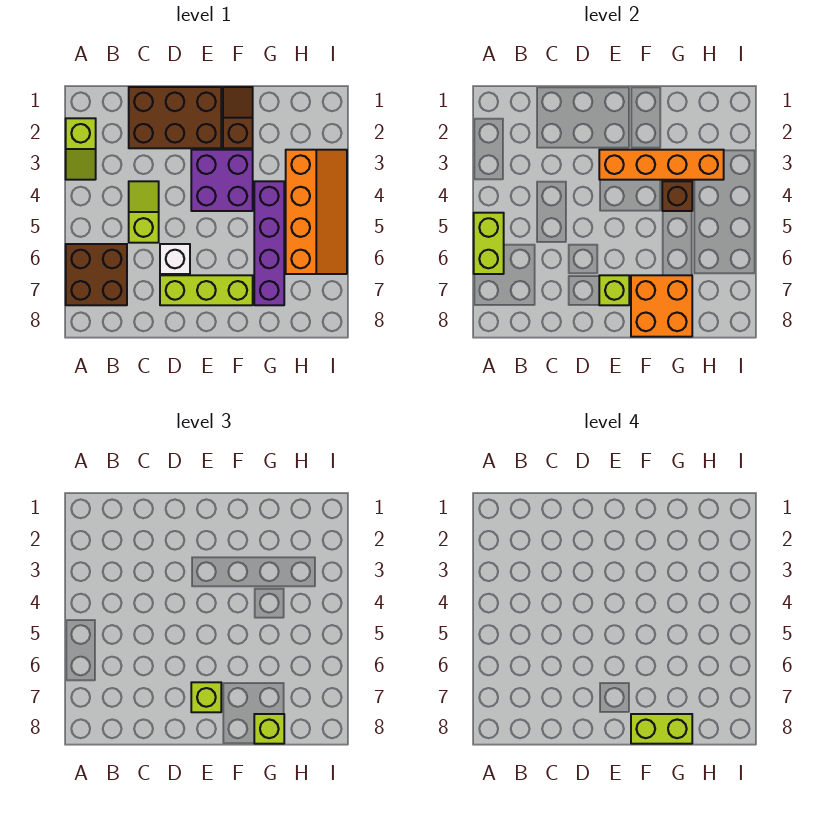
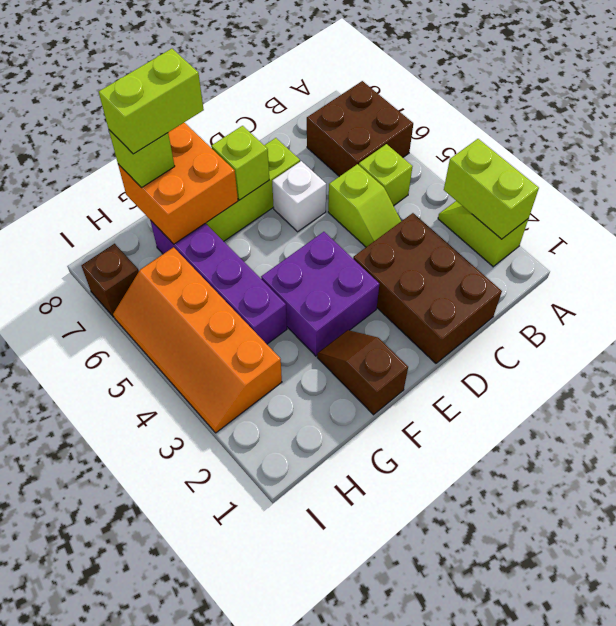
lime 1x2 brick [474,213,504,274] -> lime 1x2 brick moved to [444,139,539,239]
brown 2x3 brick [129,87,221,148] -> brown 2x3 brick turned to [353,213,502,363]
orange 1x4 brick [599,150,724,180] -> none
lime 1x1 brick [191,682,221,712] -> lime 1x1 brick moved to [359,144,413,206]
brown 1x2 slope [223,87,253,148] -> brown 1x2 slope turned to [317,330,408,415]
brown 1x1 brick [662,181,692,211] -> brown 1x1 brick moved to [81,244,139,317]

